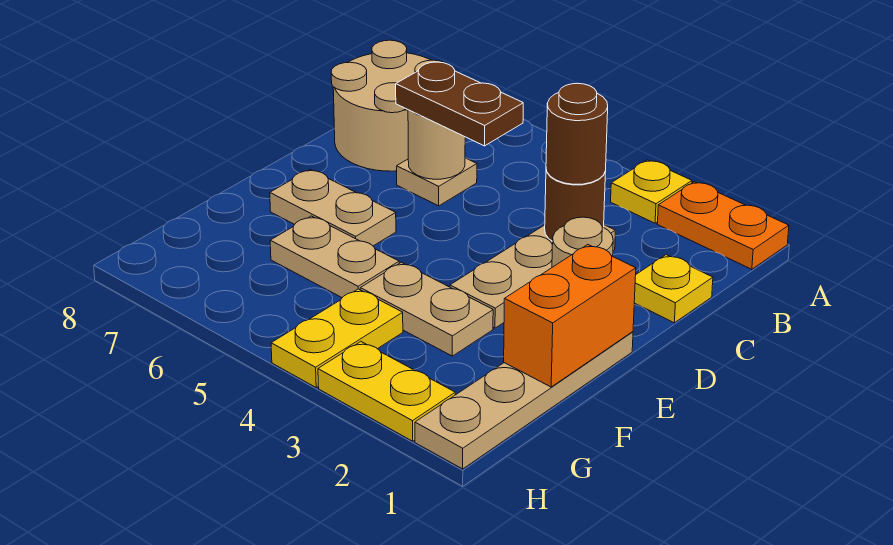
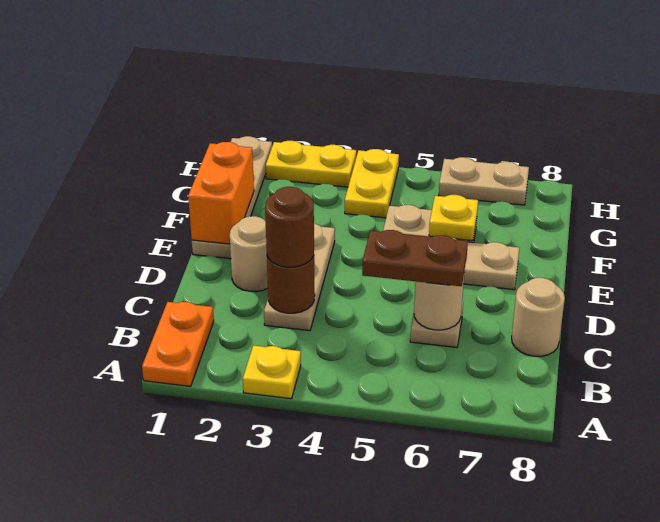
orange 1x2 plate [657,182,789,269] -> orange 1x2 plate turned to [142,302,214,386]
tan 2x2 round brick [331,40,444,171] -> tan 1x1 round brick [512,278,565,356]
yellow 1x1 plate [634,255,713,323] -> yellow 1x1 plate moved to [429,195,478,241]
tan 1x2 plate [360,262,493,356] -> tan 1x2 plate moved to [439,157,529,205]

